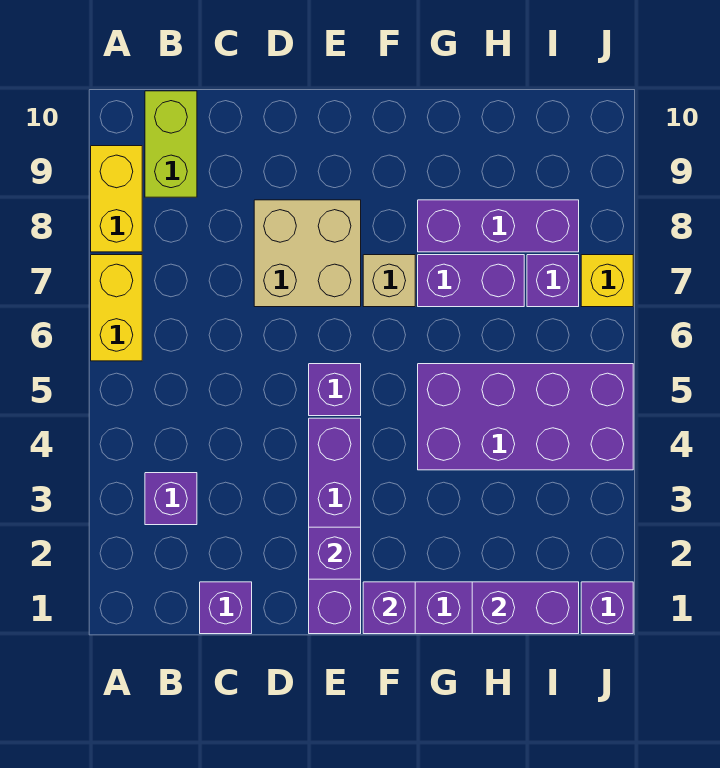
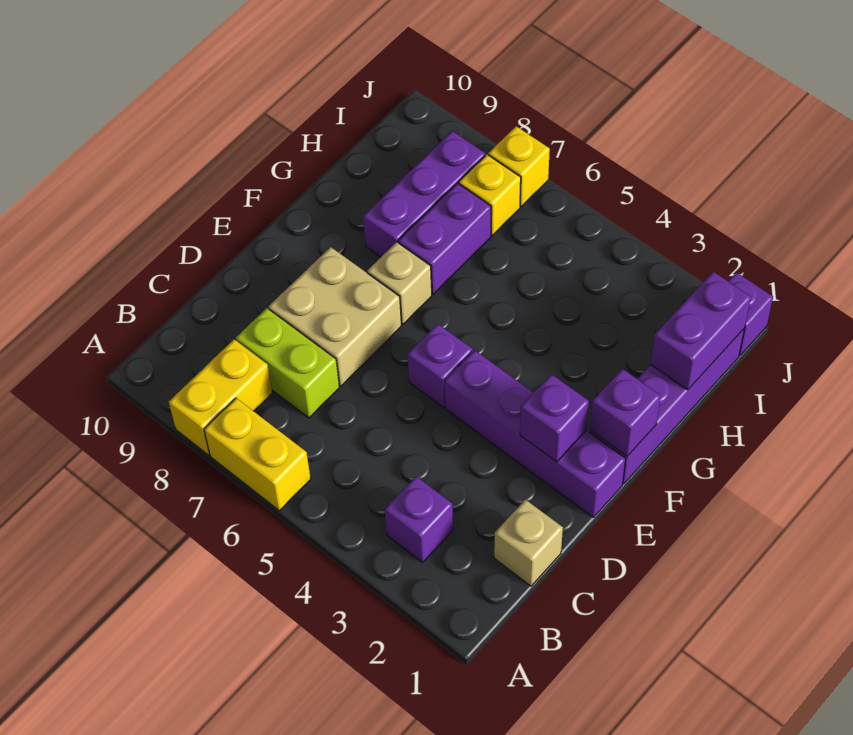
yellow 1x2 brick [91,146,142,252] -> yellow 1x2 brick turned to [169,339,272,455]
lime 1x2 brick [145,91,197,197] -> lime 1x2 brick moved to [236,308,339,418]
purple 1x1 brick [200,582,252,634] -> tan 1x1 brick [494,500,563,586]
purple 2x4 brick [418,364,633,470] -> none
purple 1x1 brick [527,255,579,307] -> yellow 1x1 brick [459,155,521,235]

